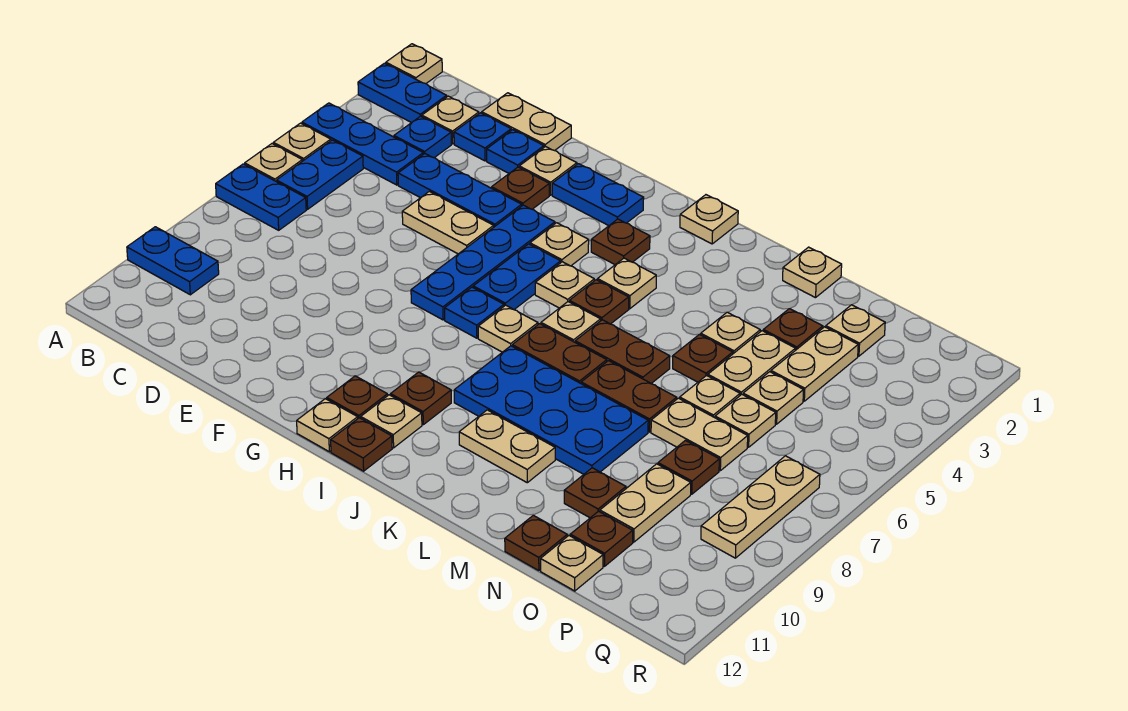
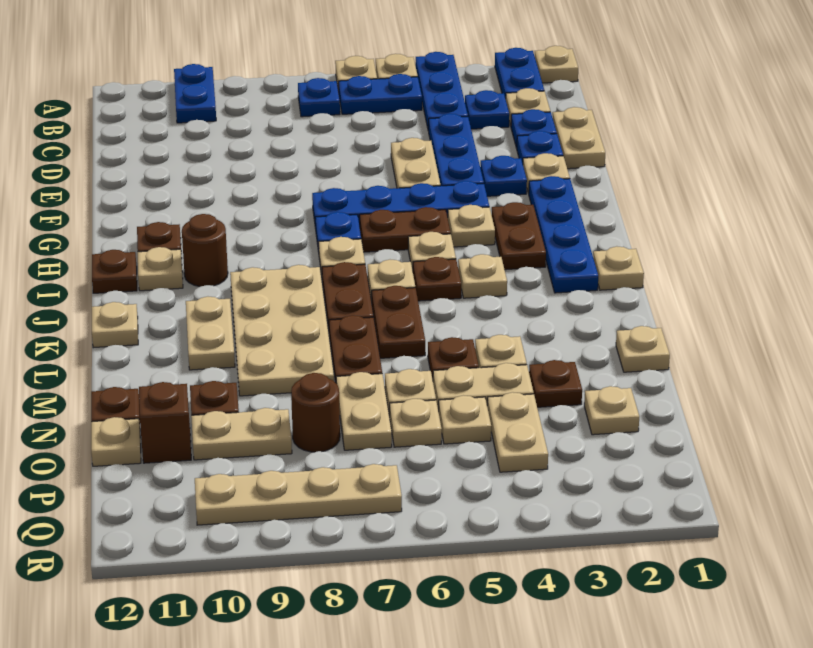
blue 1x2 plate [216,164,306,230] -> blue 1x1 plate [298,78,340,117]
brown 1x1 plate [492,167,549,209] -> blue 1x1 plate [480,156,527,196]
blue 1x2 plate [552,164,644,226] -> blue 1x4 plate [529,176,598,293]
blue 1x2 plate [473,244,561,310] -> brown 1x2 plate [360,207,451,252]
tan 1x1 plate [297,399,358,452] -> tan 1x1 plate moved to [92,302,138,348]
brown 1x1 plate [591,219,650,265] -> brown 1x2 plate [492,202,546,270]
brown 1x1 plate [391,372,451,425] -> brown 1x1 round brick [182,214,228,287]
blue 2x4 plate [454,346,648,474] -> tan 2x4 plate [230,265,334,396]
tan 1x2 plate [771,327,858,401] -> tan 1x2 plate turned to [487,392,548,472]
brown 1x1 plate [658,440,719,494] -> brown 1x1 round brick [291,373,340,452]
brown 1x1 plate [570,511,633,566] -> brown 1x1 brick [139,382,191,463]
tan 1x3 plate [701,456,820,558] -> tan 1x4 plate [195,464,402,525]

